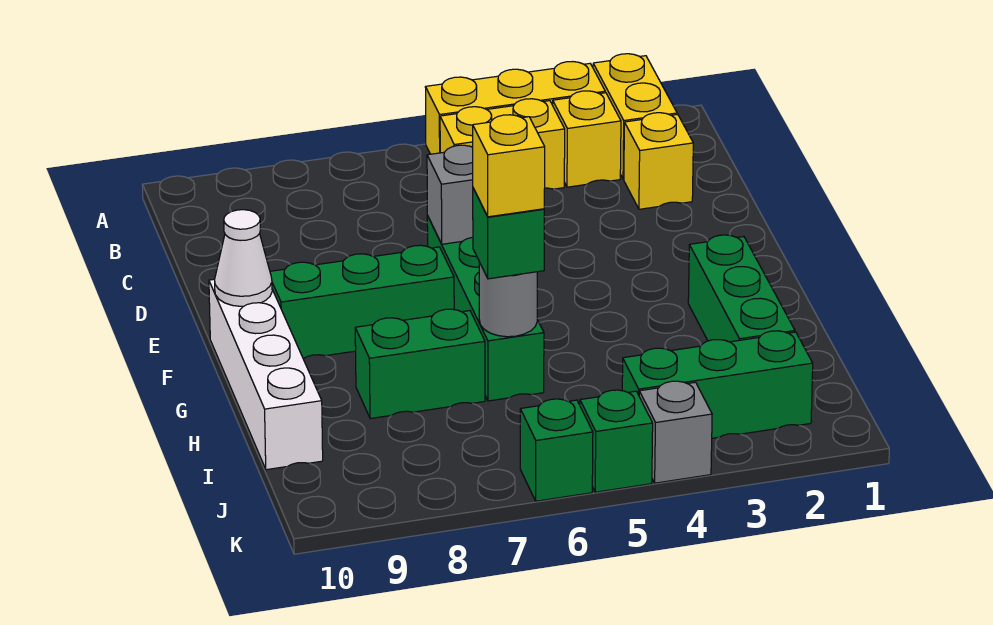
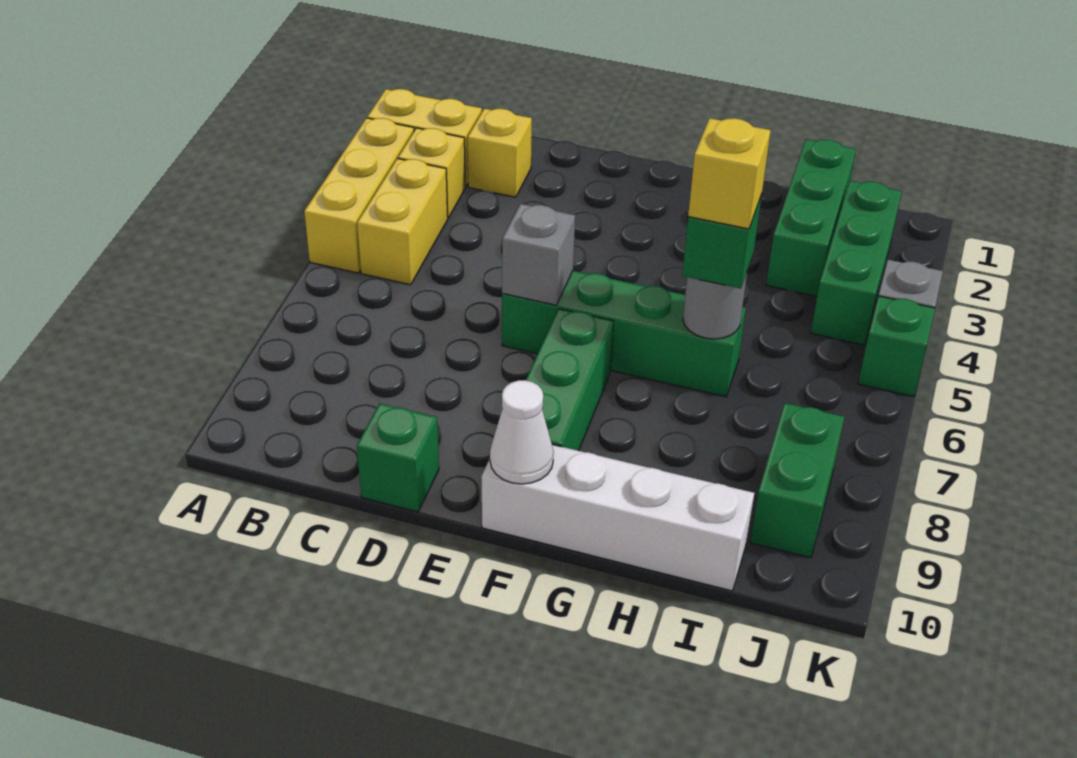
green 1x3 brick [688,235,795,342] -> green 1x3 brick turned to [766,139,856,296]
green 1x2 brick [355,309,485,419] -> green 1x2 brick moved to [750,403,844,558]
green 1x1 brick [520,399,593,501] -> green 1x1 brick moved to [357,404,439,512]

